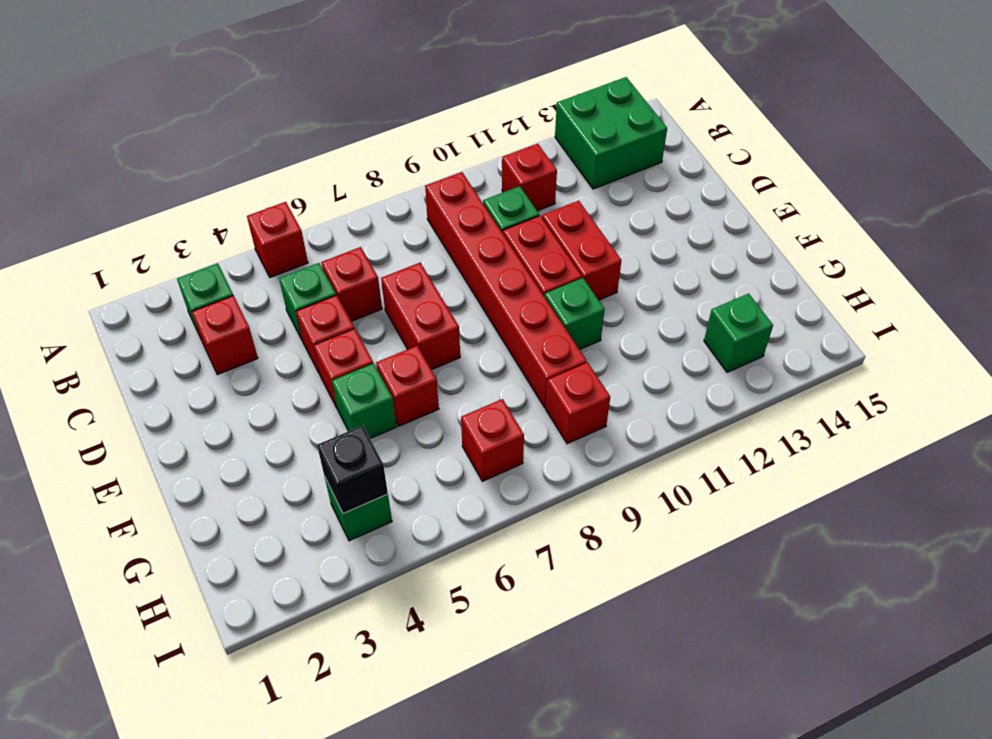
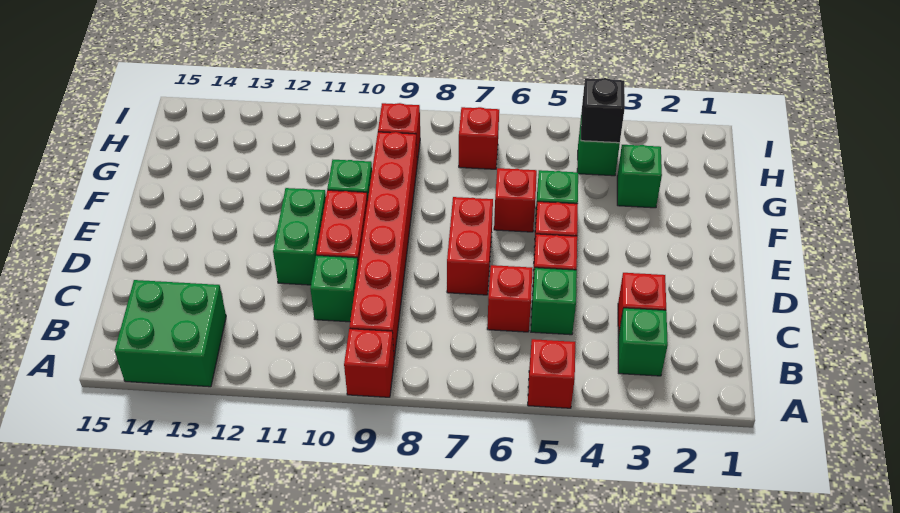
red 1x1 brick [502,144,557,211] -> red 1x1 brick moved to [344,329,394,397]
red 1x2 brick [542,201,622,300] -> green 1x2 brick [273,188,326,285]
green 1x1 brick [704,294,773,372] -> green 1x1 brick moved to [617,145,662,208]

